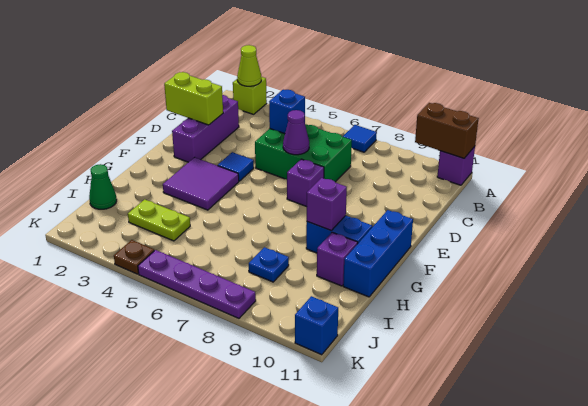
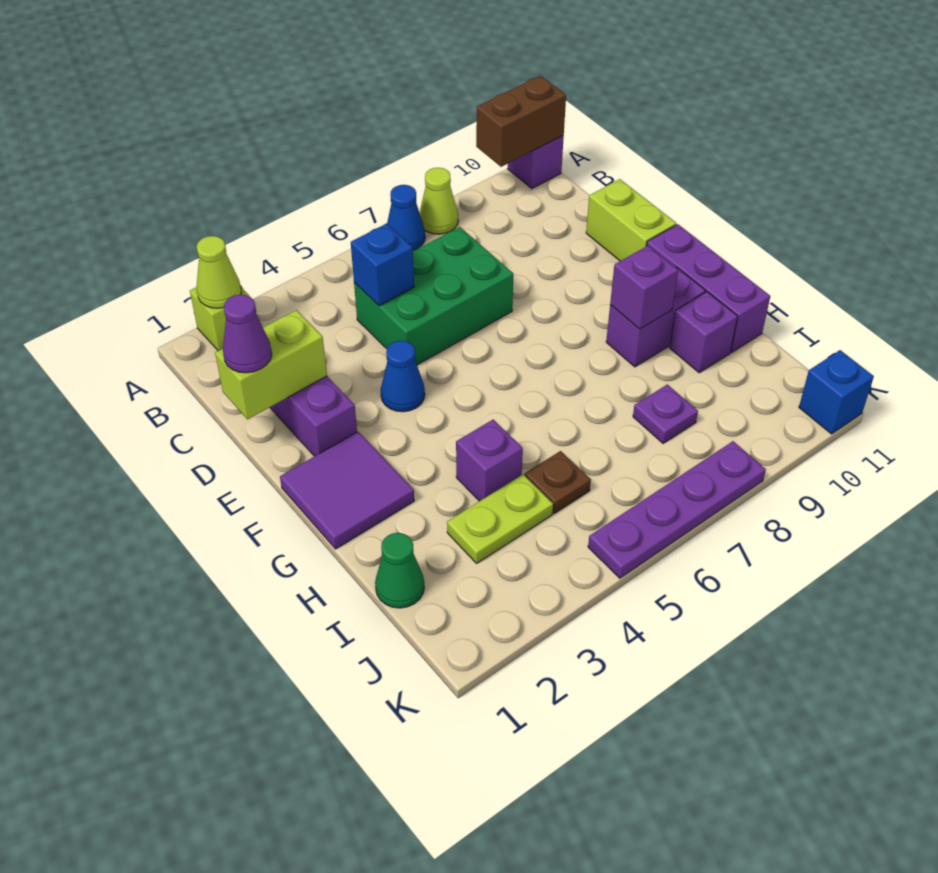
blue 1x1 tile [343,125,377,152] -> blue 1x1 cone [387,185,425,250]
none -> lime 1x1 cone [419,168,458,234]
purple 1x1 cone [283,110,309,155] -> purple 1x1 cone moved to [223,295,272,373]
none -> lime 1x2 brick [586,179,676,261]
blue 1x1 tile [218,152,254,181] -> blue 1x1 cone [381,341,425,412]
purple 1x1 brick [287,159,324,207] -> purple 1x1 brick moved to [456,420,523,501]
purple 2x2 tile [163,157,239,210] -> purple 2x2 tile moved to [280,432,414,549]
blue 1x3 brick [343,210,413,297] -> purple 1x3 brick [647,224,770,352]
blue 1x2 brick [306,216,372,253] -> purple 1x2 brick [606,267,705,367]
blue 1x1 plate [249,247,289,282] -> purple 1x1 plate [633,384,698,444]
brown 1x1 plate [114,240,154,274] -> brown 1x1 plate moved to [525,451,591,514]

